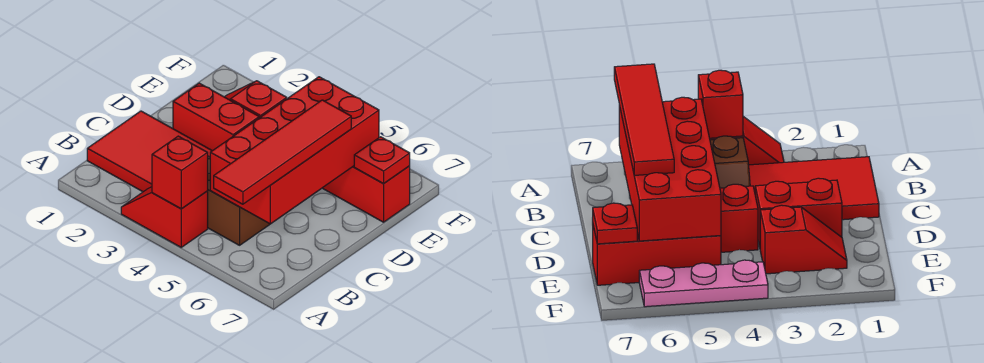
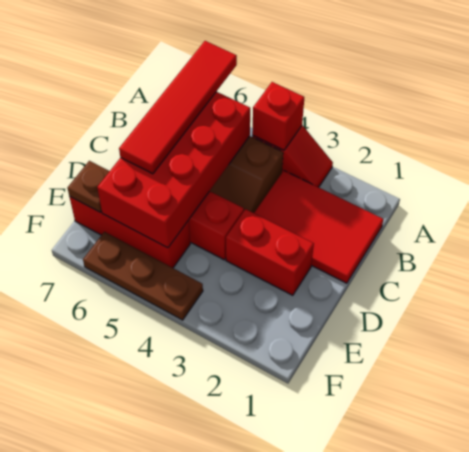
red 1x2 slope [225,81,287,118] -> none
red 1x1 plate [354,137,410,183] -> brown 1x1 plate [68,161,109,212]
pink 1x3 plate [639,260,768,307] -> brown 1x3 plate [83,232,203,320]

